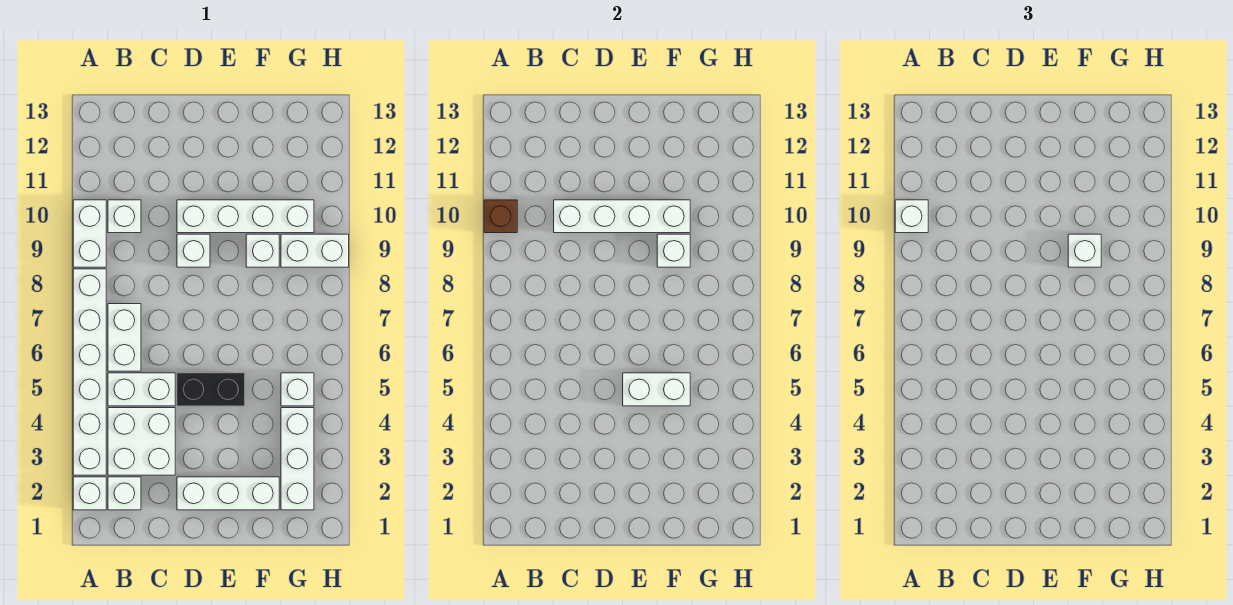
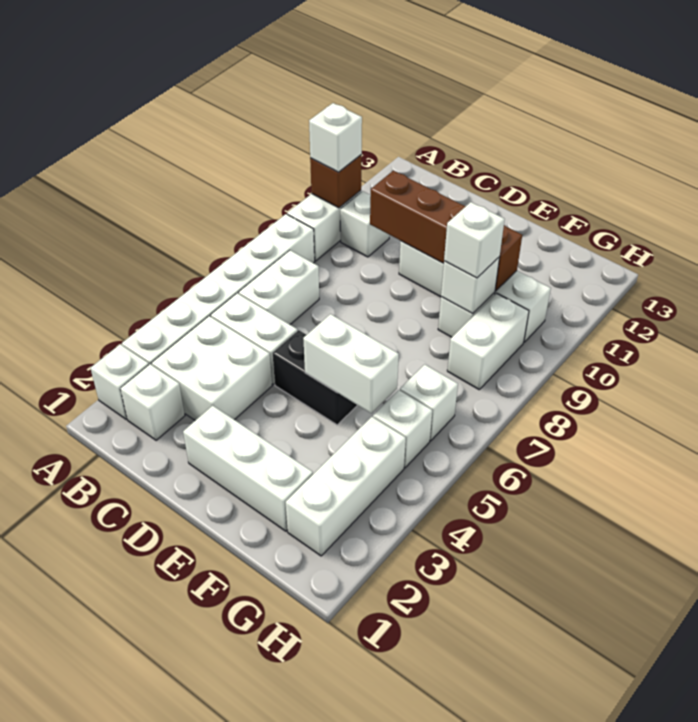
white 1x4 brick [554,200,690,233] -> brown 1x4 brick [370,171,522,291]
white 1x1 brick [177,234,210,267] -> white 1x1 brick moved to [400,364,458,441]
white 1x2 brick [281,234,349,267] -> white 1x2 brick turned to [447,293,529,389]

